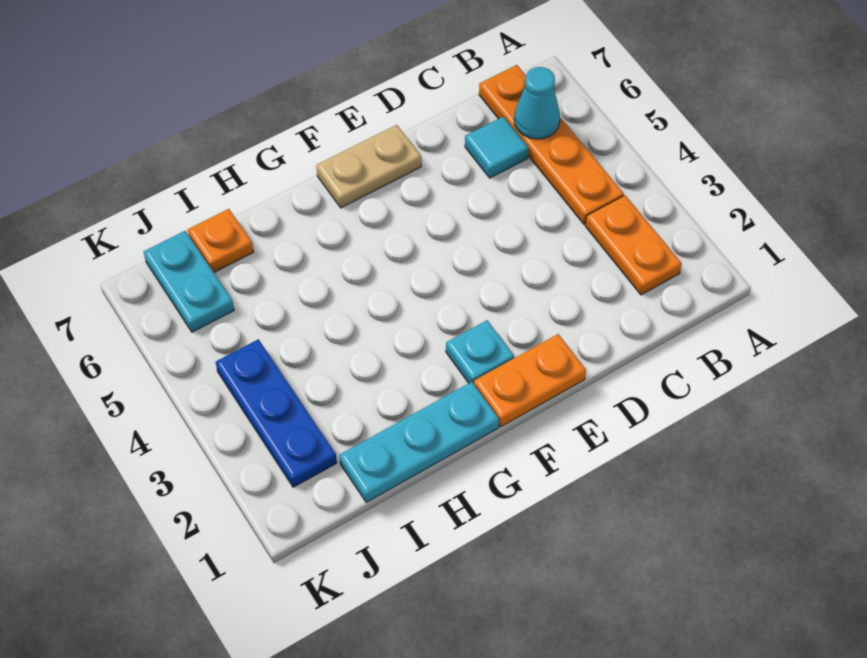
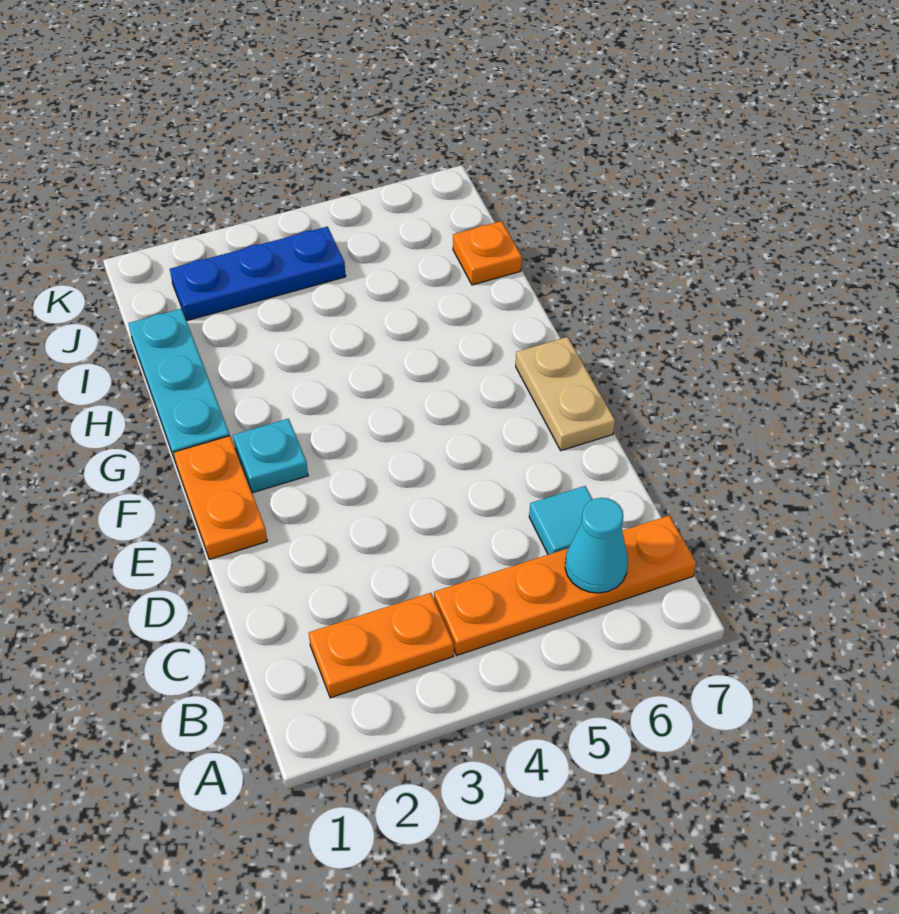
cyan 1x2 plate [144,231,234,332] -> none

